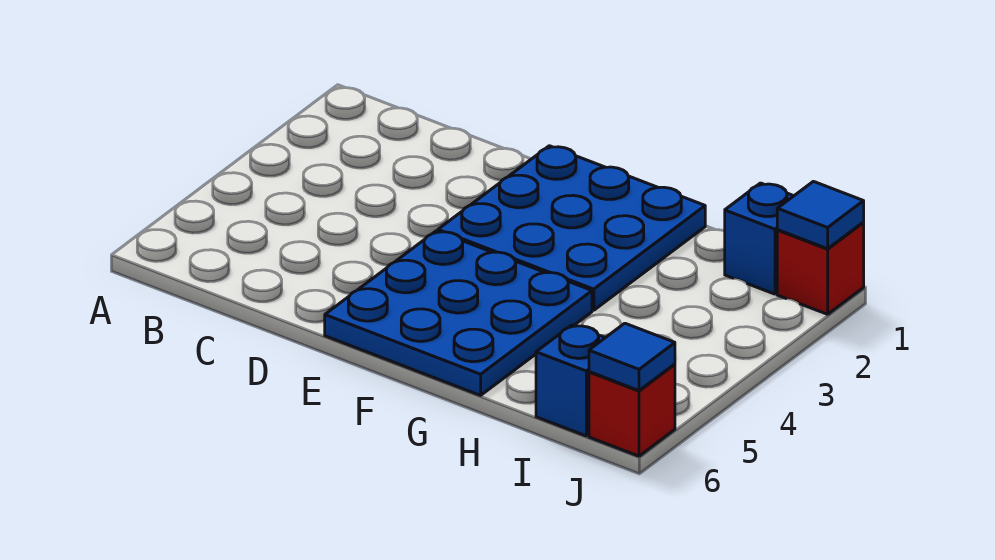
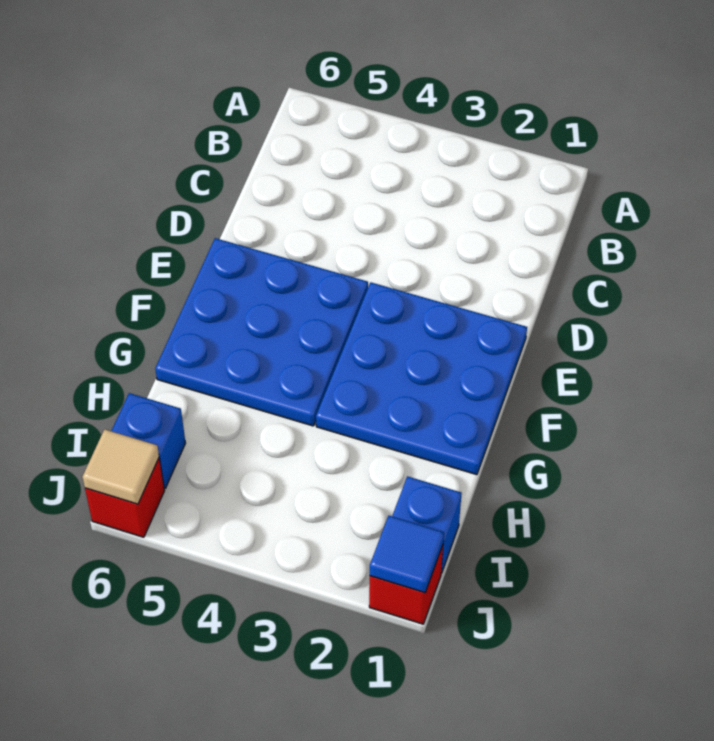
blue 1x1 tile [589,323,675,390] -> tan 1x1 tile [83,429,159,504]

